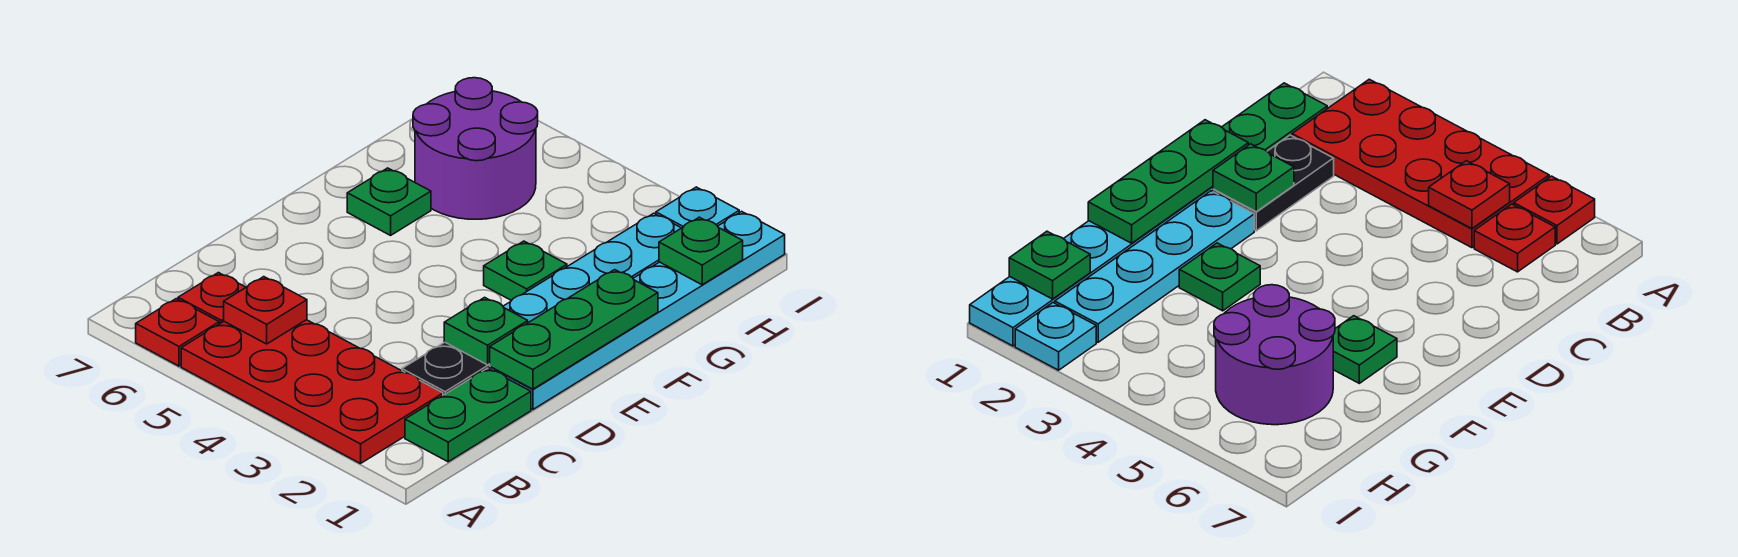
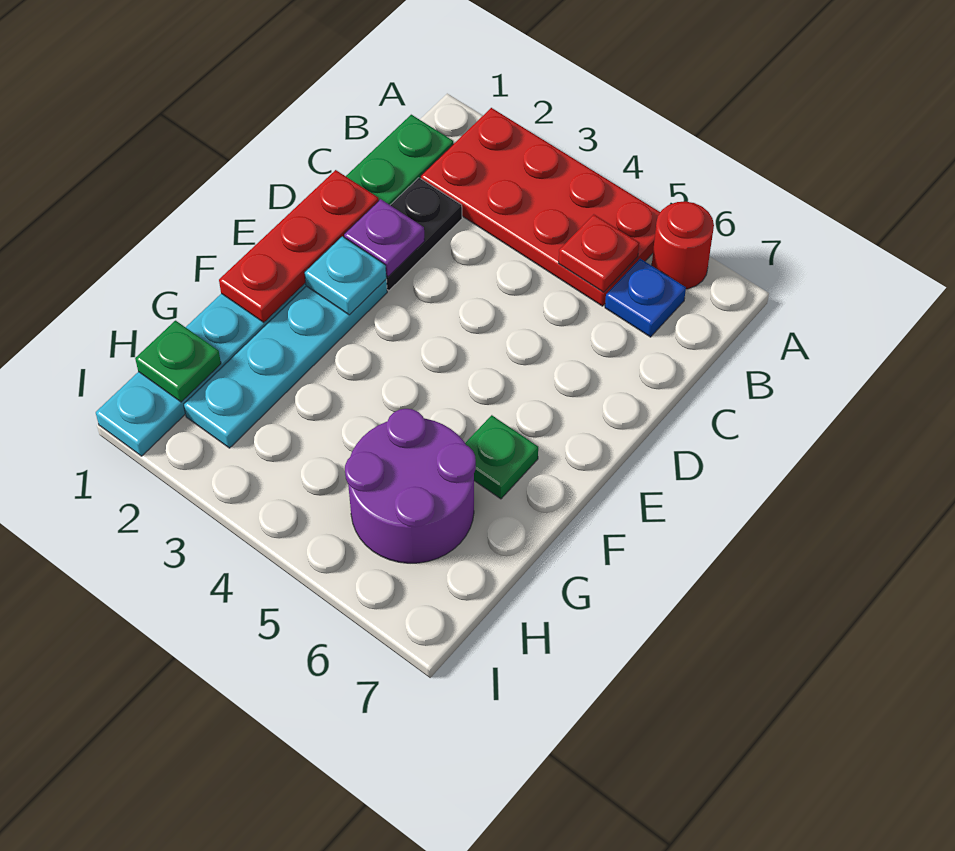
red 1x1 plate [136,299,219,366] -> red 1x1 round brick [652,202,714,289]
red 1x1 plate [178,273,246,324] -> blue 1x1 plate [605,259,686,337]
green 1x3 plate [490,270,658,389] -> red 1x3 plate [219,170,379,322]
green 1x1 plate [444,297,528,365] -> purple 1x1 plate [344,199,425,277]
green 1x1 plate [484,241,567,301] -> none
cyan 1x1 plate [656,187,739,228] -> cyan 1x1 plate moved to [304,236,386,315]

